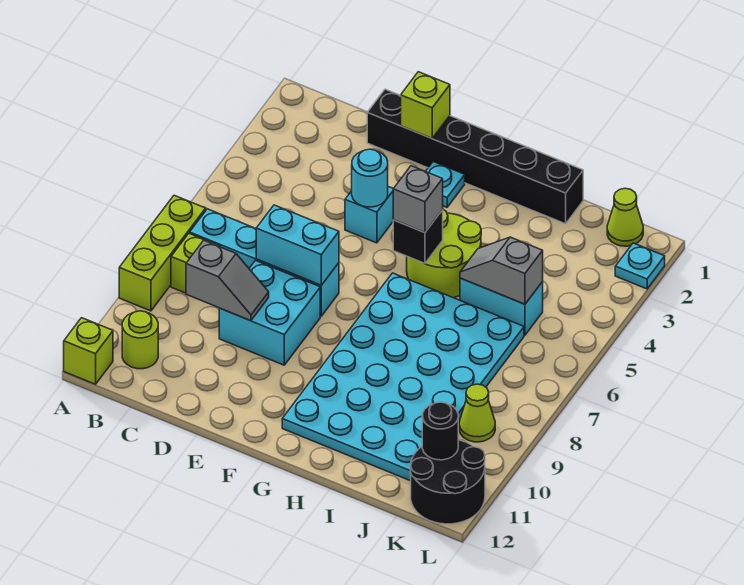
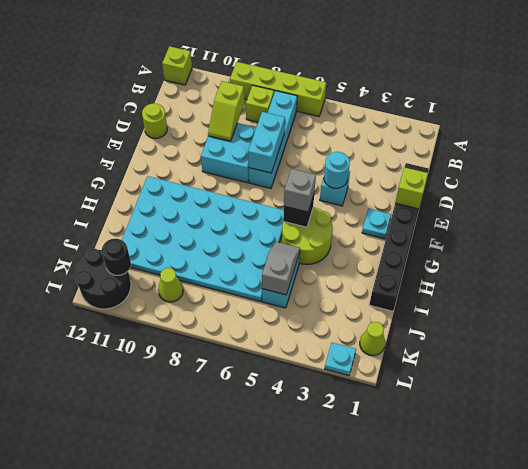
lime 1x3 brick [119,195,206,311] -> lime 1x4 brick [230,62,326,116]
lime 1x1 round brick [122,311,158,369] -> lime 1x1 round brick moved to [142,103,167,139]
grey 1x2 slope [186,240,269,321] -> lime 1x2 slope [208,81,244,141]

